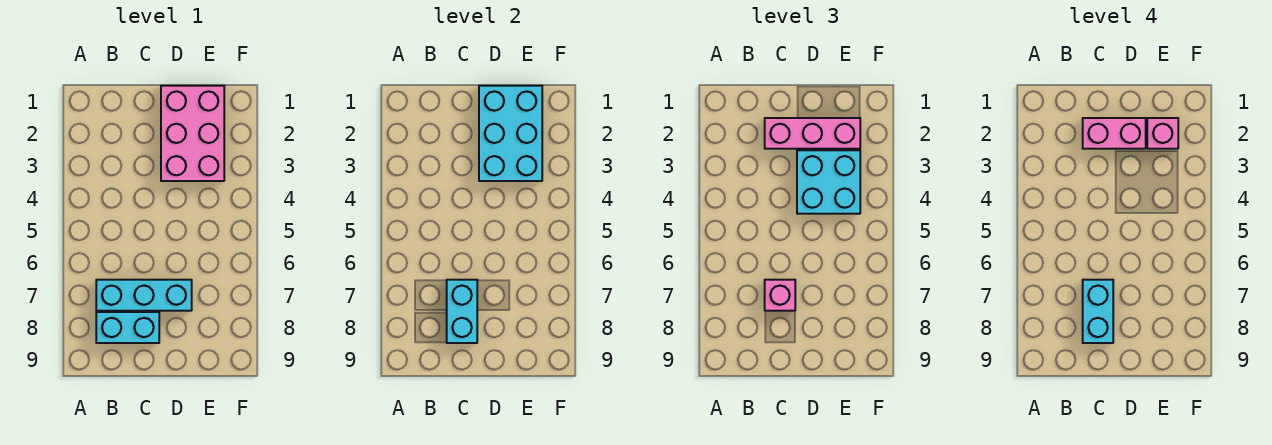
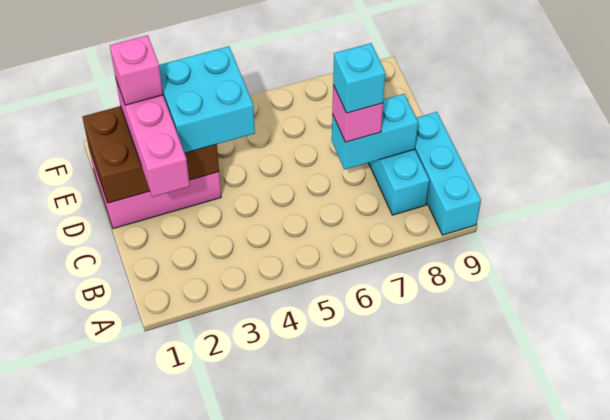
cyan 1x3 brick [96,280,192,311] -> cyan 1x3 brick moved to [415,112,481,235]
pink 1x2 brick [1083,118,1146,149] -> none
cyan 1x2 brick [1083,280,1113,343] -> cyan 1x1 brick [333,43,385,113]
cyan 2x3 brick [479,86,542,181] -> brown 2x3 brick [82,106,219,203]

